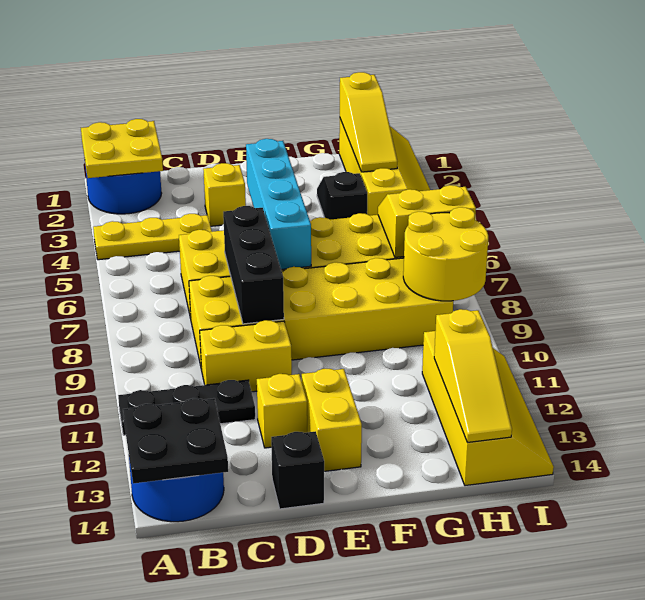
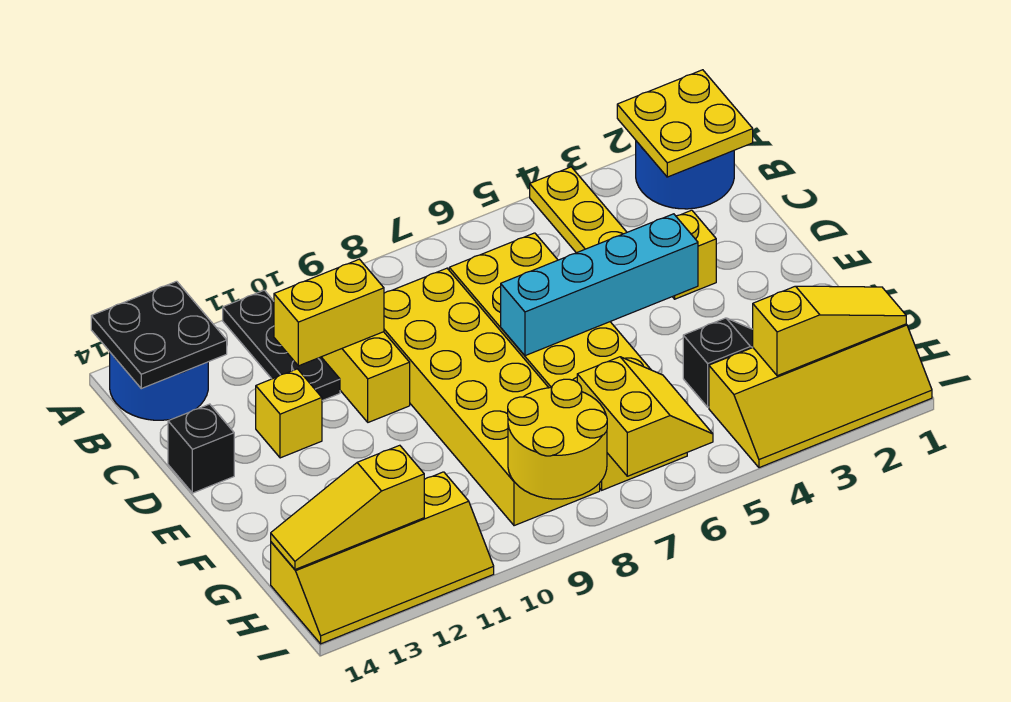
black 1x3 brick [223,206,284,324] -> none
yellow 1x2 brick [302,369,362,471] -> yellow 1x2 brick moved to [274,259,384,366]
yellow 1x3 slope [340,72,397,172] -> yellow 1x3 slope turned to [753,286,906,376]

